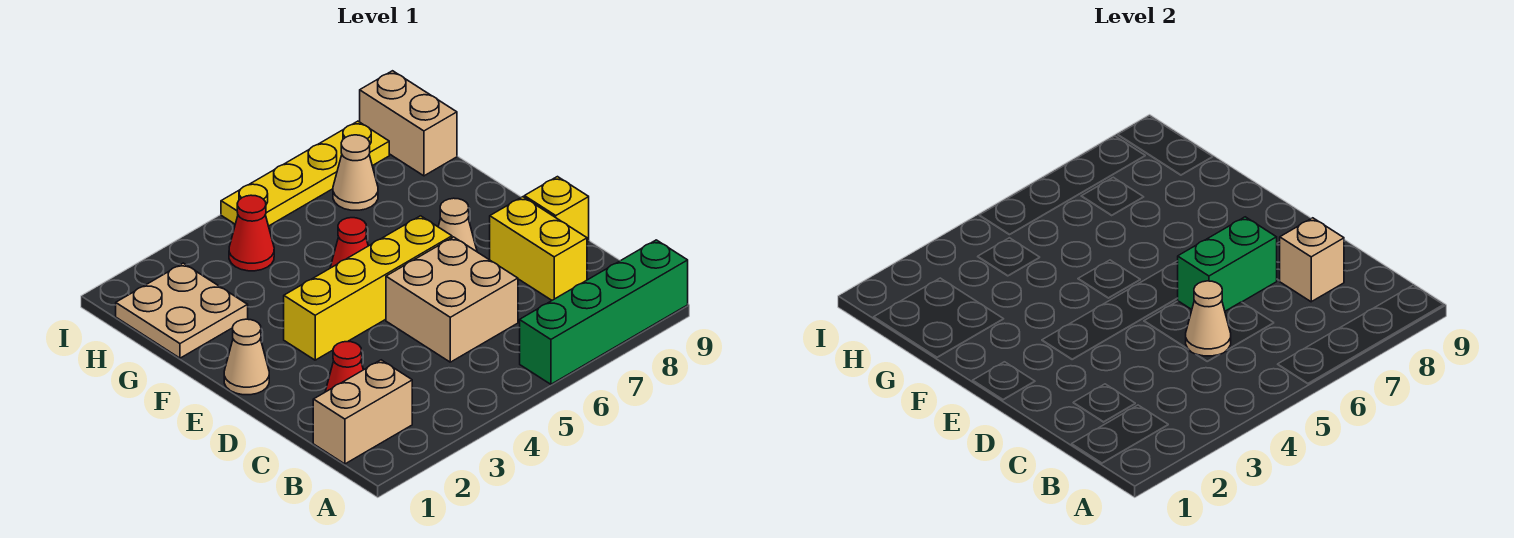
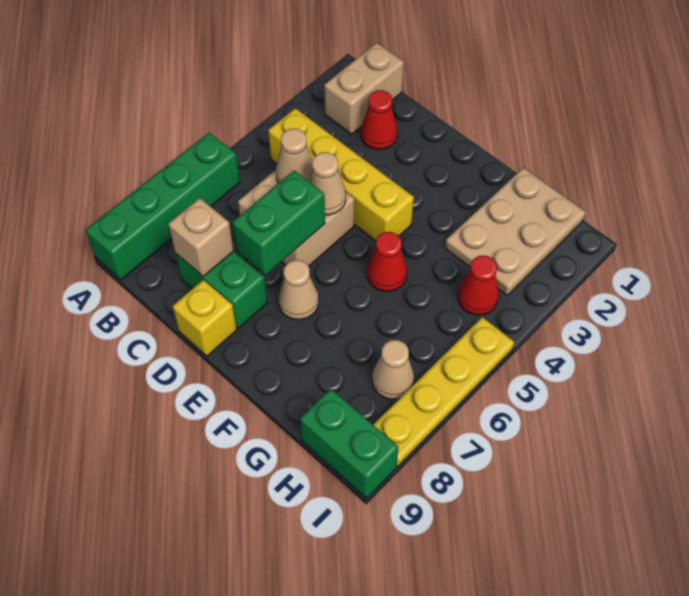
yellow 1x2 brick [490,197,587,300] -> green 1x2 brick [175,251,267,328]
tan 1x1 cone [224,319,269,395] -> tan 1x1 cone moved to [309,152,346,215]
yellow 1x4 brick [284,216,452,360] -> yellow 1x4 brick turned to [268,108,414,241]
tan 2x2 plate [116,263,248,358] -> tan 2x3 plate [445,168,586,295]
tan 1x2 brick [360,71,457,176] -> green 1x2 brick [300,389,398,498]

